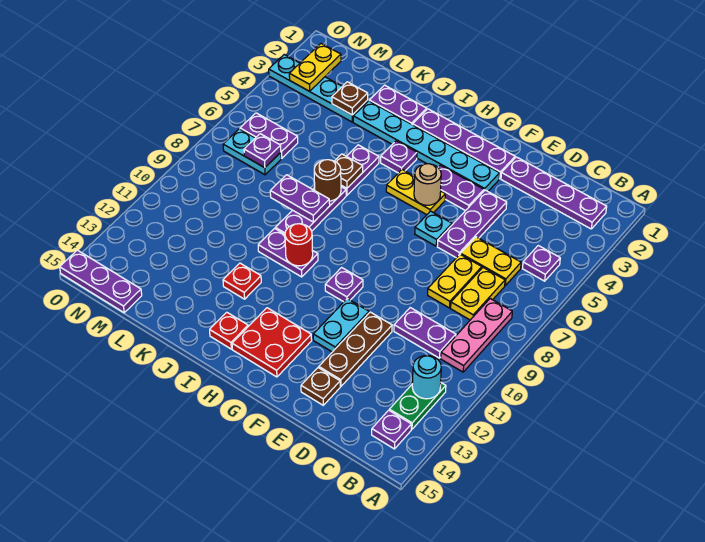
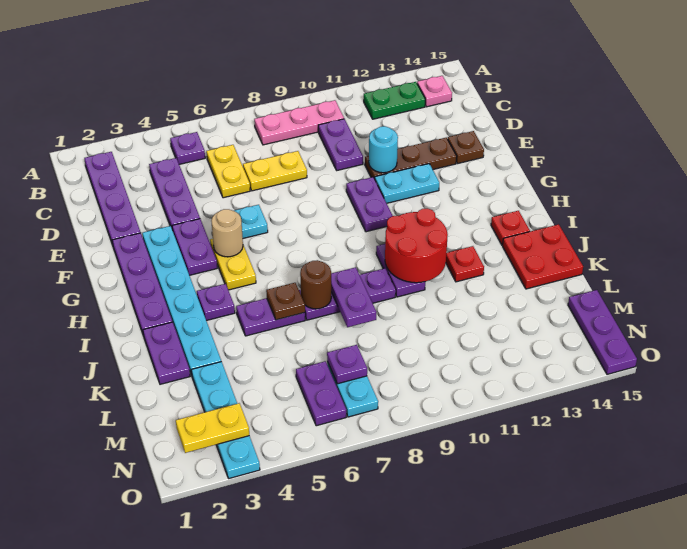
cyan 1x1 round brick [412,355,441,399] -> cyan 1x1 round brick moved to [369,126,398,173]
purple 1x1 plate [372,410,411,449] -> pink 1x1 plate [417,76,452,107]
yellow 1x2 plate [451,268,505,320] -> none
purple 1x3 plate [437,190,507,258] -> purple 1x3 plate turned to [149,158,200,230]
purple 1x1 plate [325,268,363,302] -> purple 1x2 plate [346,177,393,232]
red 2x2 plate [232,308,312,377] -> red 2x2 plate moved to [503,224,583,289]
red 1x1 round brick [285,224,313,266] -> red 2x2 round brick [385,208,448,283]
brown 1x1 plate [332,82,368,115] -> none

